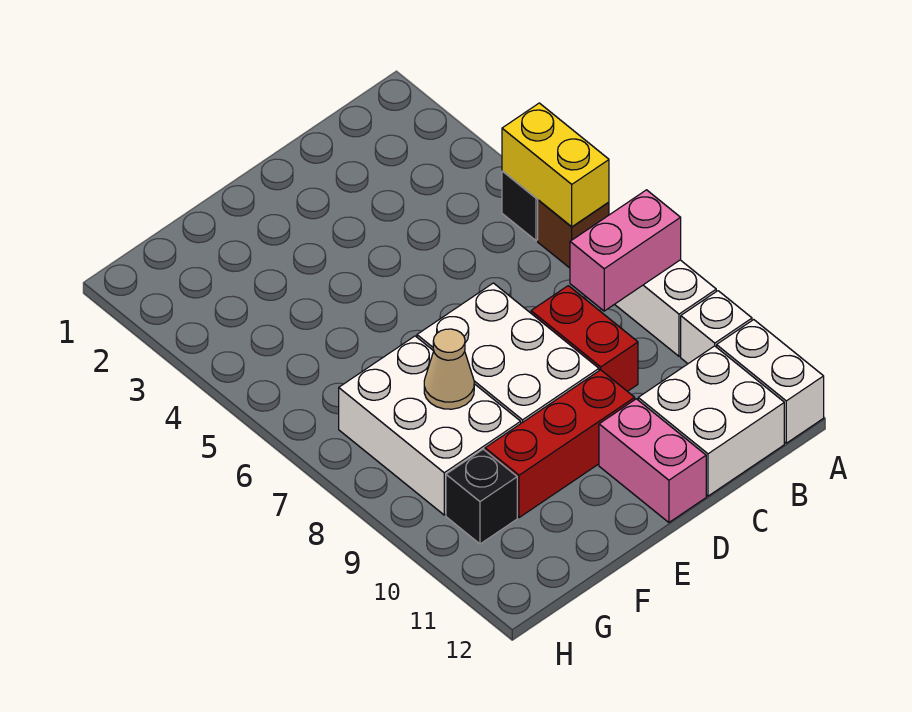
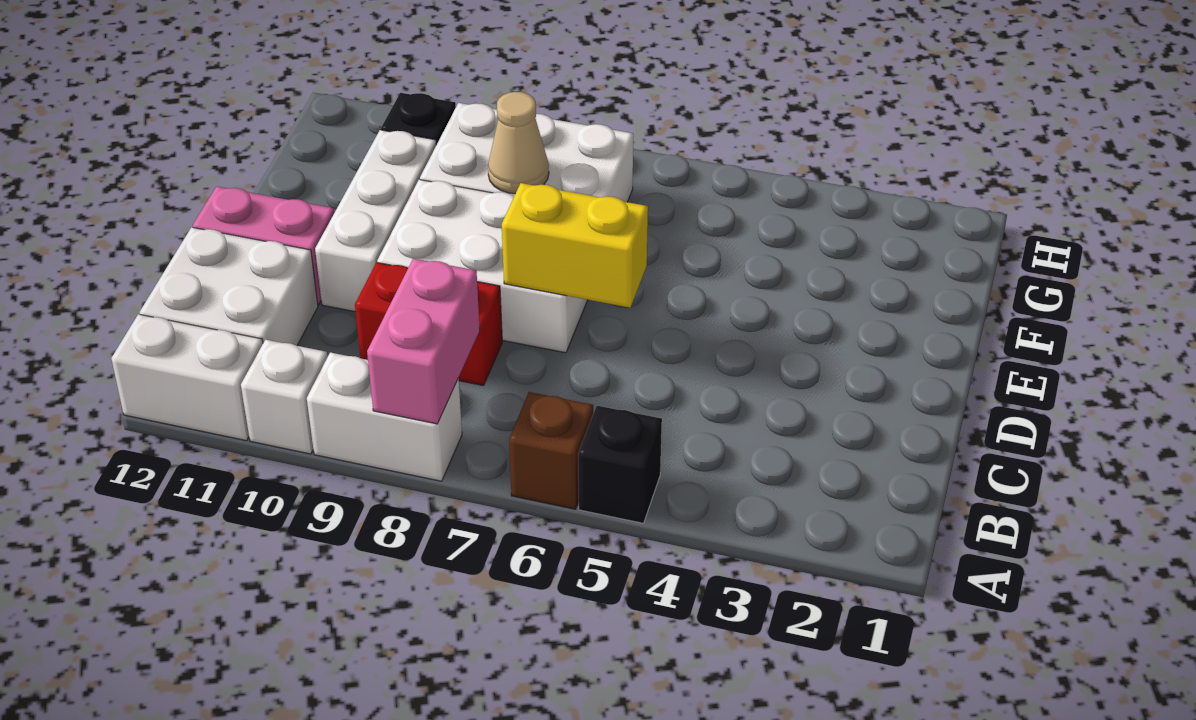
yellow 1x2 brick [502,103,609,227] -> yellow 1x2 brick moved to [502,183,648,308]
red 1x3 brick [485,370,635,518] -> white 1x3 brick [315,130,436,312]

